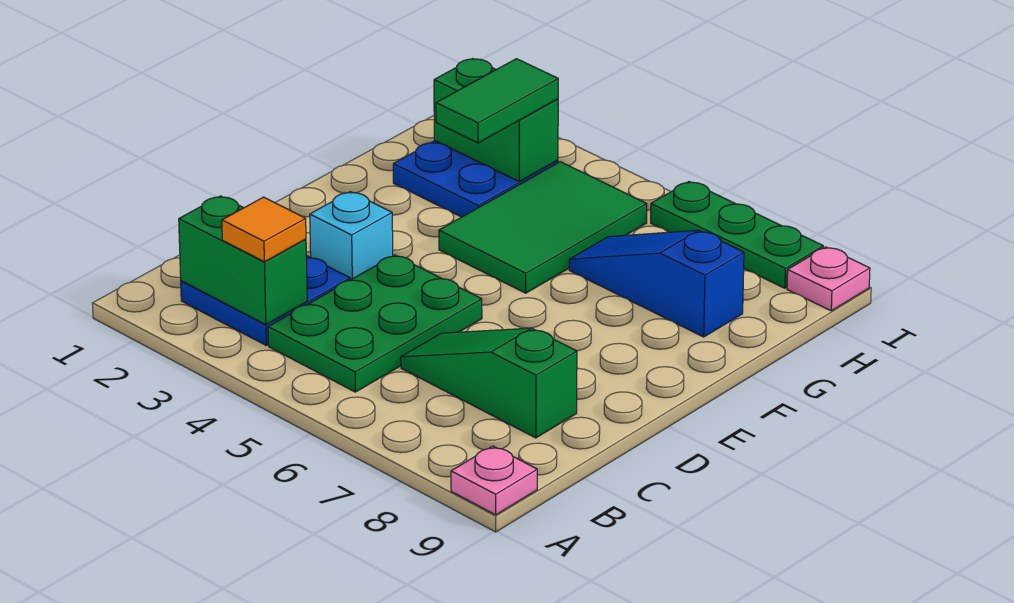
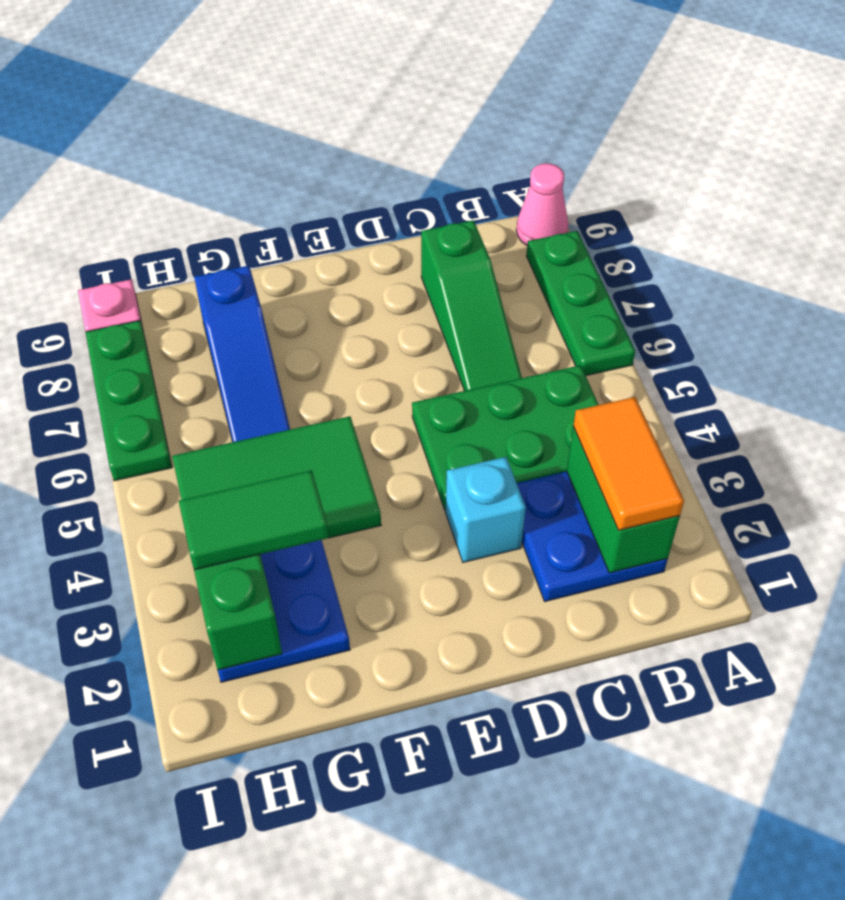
none -> green 1x3 plate [527,231,635,376]
pink 1x1 plate [451,446,537,515] -> pink 1x1 cone [516,163,568,245]
orange 1x1 tile [222,197,306,262] -> orange 1x2 tile [573,397,684,530]

